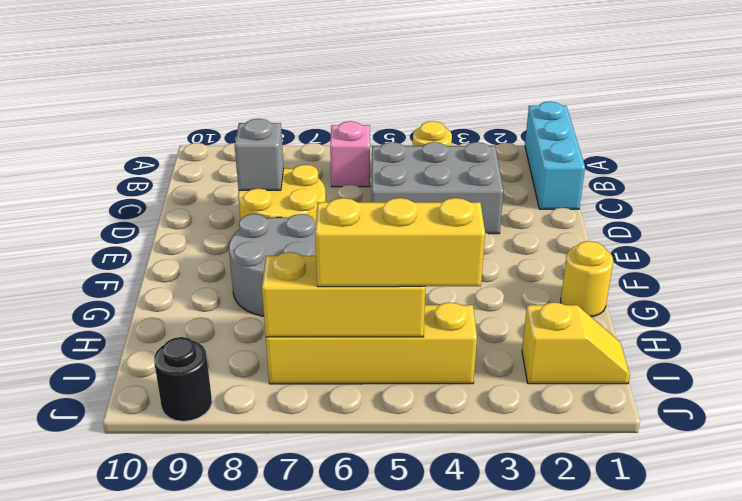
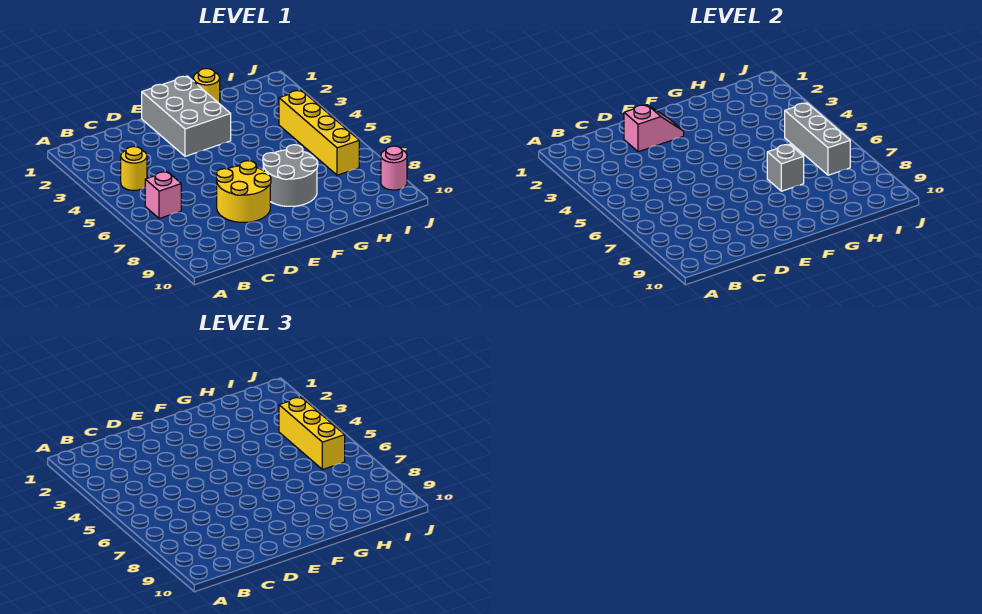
cyan 1x3 brick [525,101,585,209] -> none
grey 2x3 brick [372,142,503,234] -> grey 2x3 brick moved to [142,76,231,156]
none -> pink 1x2 slope [624,105,684,152]
grey 1x1 brick [235,119,284,190] -> grey 1x1 brick moved to [767,144,804,191]
yellow 1x2 slope [522,302,630,384] -> none
yellow 1x3 brick [262,252,426,337] -> grey 1x3 brick [785,103,850,175]
black 1x1 round brick [154,337,212,421] -> pink 1x1 round brick [381,146,407,190]

